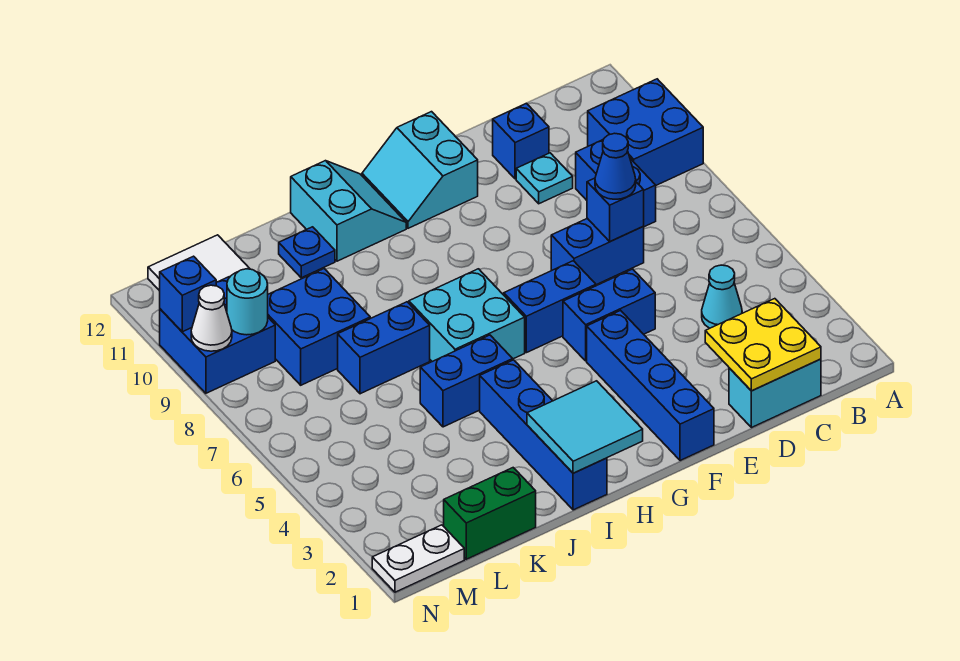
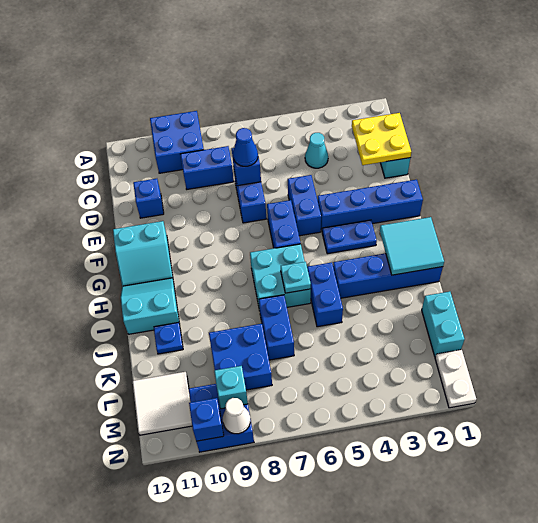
cyan 1x1 plate [516,153,573,204] -> cyan 1x1 plate moved to [281,262,311,293]
none -> blue 1x2 plate [322,220,377,254]
green 1x2 brick [444,468,536,559] -> cyan 1x2 brick [422,292,464,357]
cyan 1x1 round brick [227,269,268,335] -> cyan 1x1 brick [214,366,248,409]

